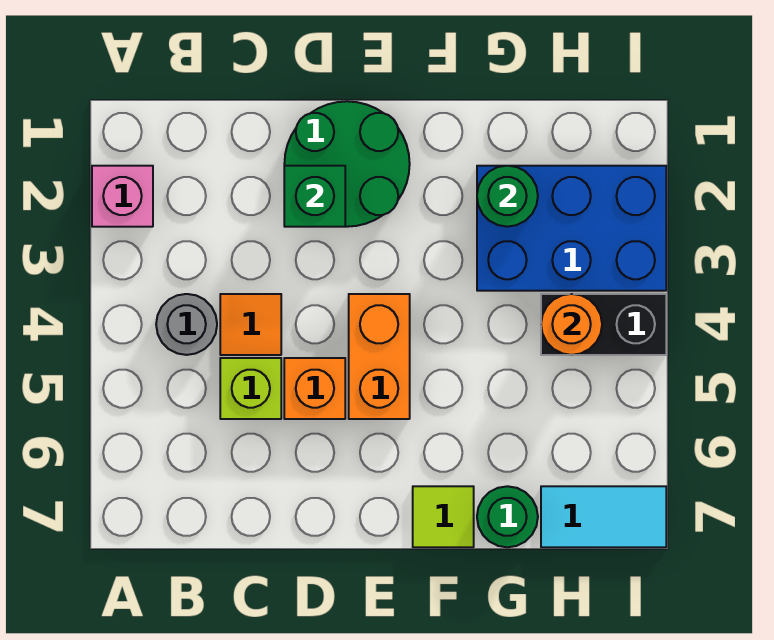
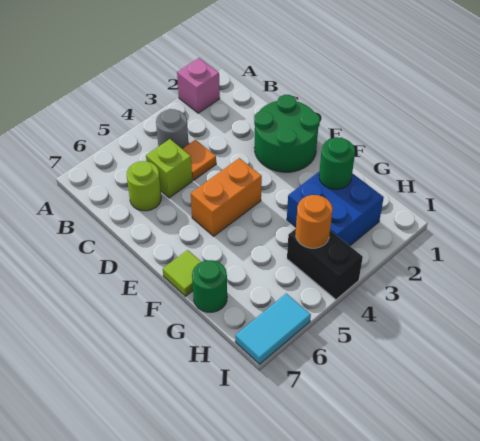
none -> lime 1x1 round brick [127,161,161,211]
green 1x1 brick [284,166,345,227] -> none
orange 1x1 brick [284,358,345,419] -> none
blue 2x3 brick [477,166,666,291] -> blue 2x2 brick [287,172,384,246]
cyan 1x2 tile [541,486,666,547] -> cyan 1x2 tile turned to [235,293,311,364]

